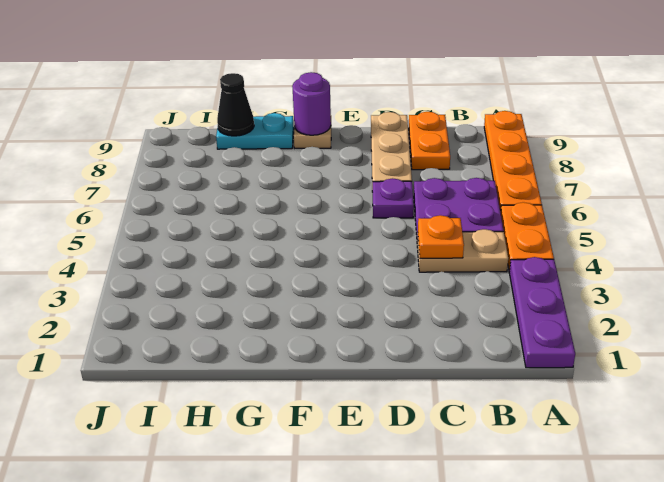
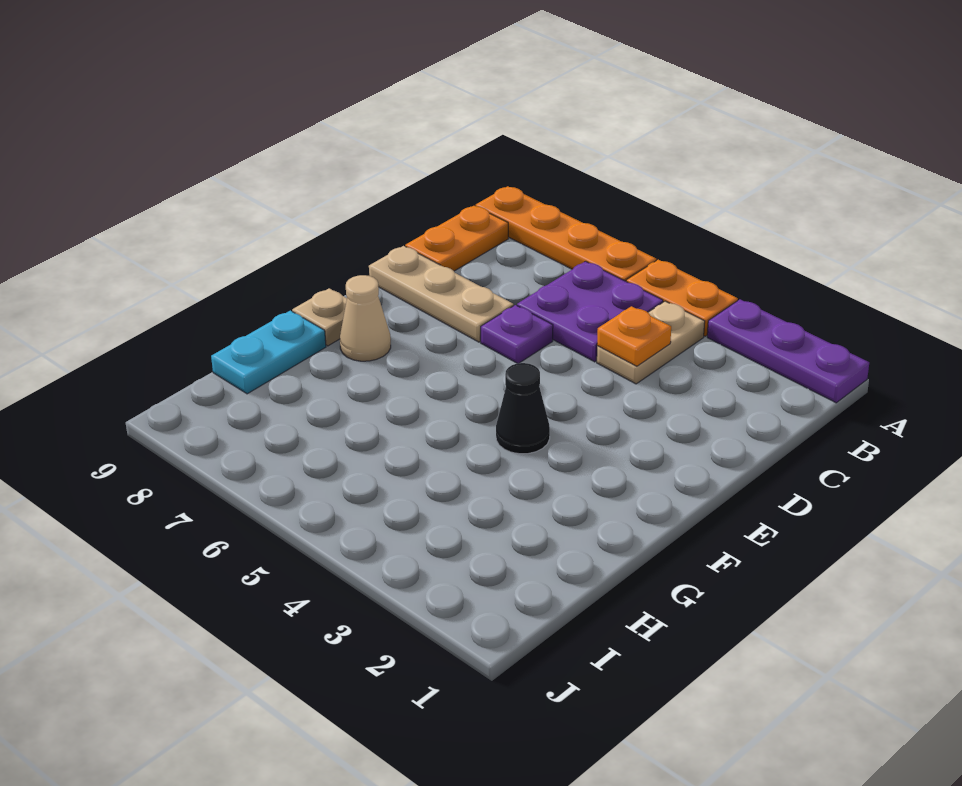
orange 1x2 plate [409,112,450,170] -> orange 1x2 plate turned to [405,206,508,271]
none -> tan 1x1 cone [340,275,391,361]
purple 1x1 round brick [292,72,331,135] -> none
black 1x1 cone [217,73,254,136] -> black 1x1 cone moved to [496,363,550,454]

